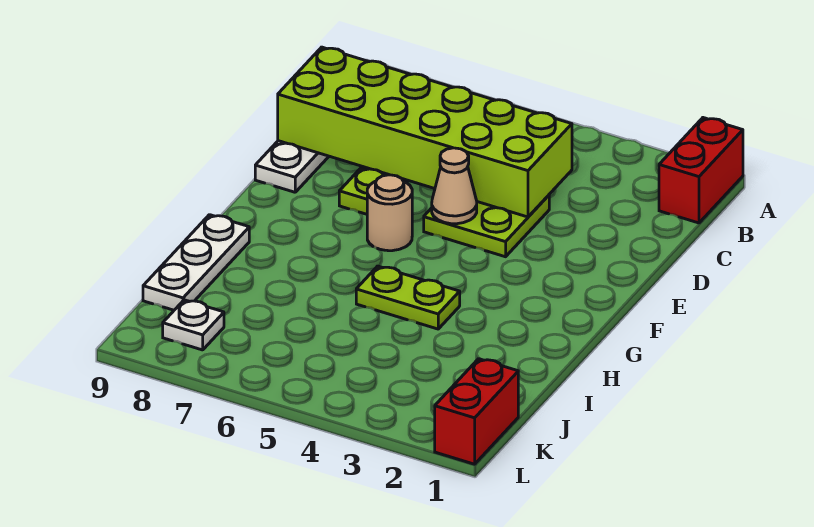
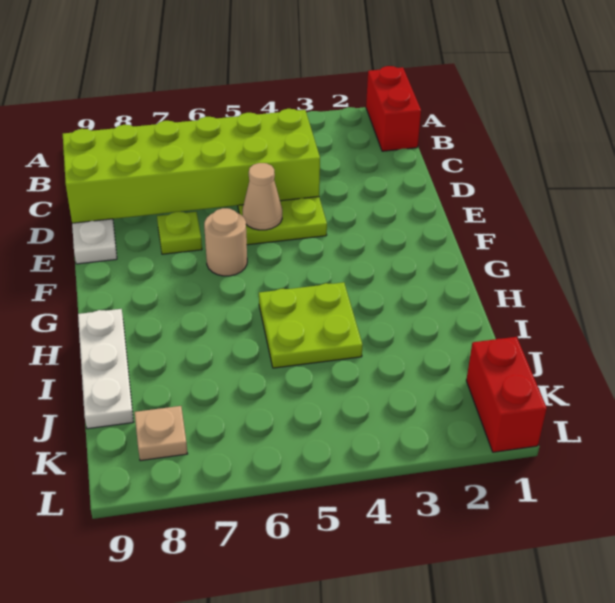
lime 1x2 plate [356,266,460,329] -> lime 2x2 plate [259,282,363,368]
white 1x1 plate [163,300,224,350] -> tan 1x1 plate [135,406,188,461]

